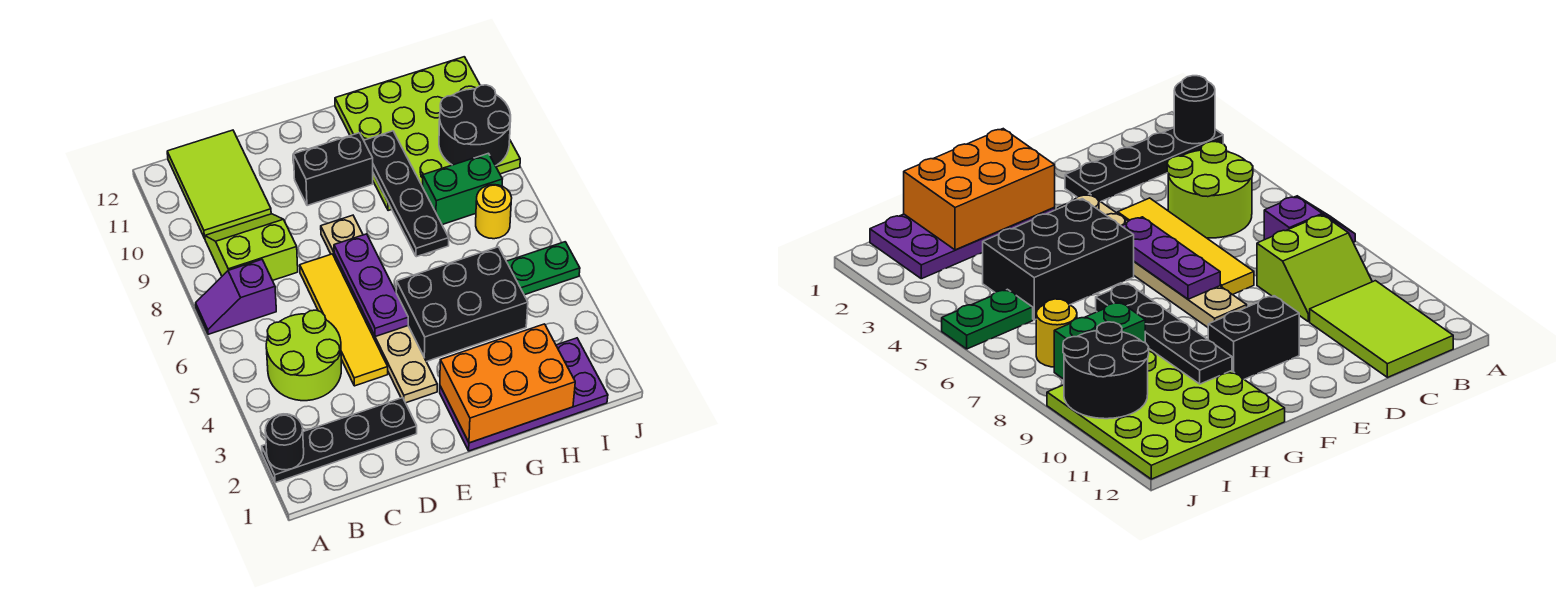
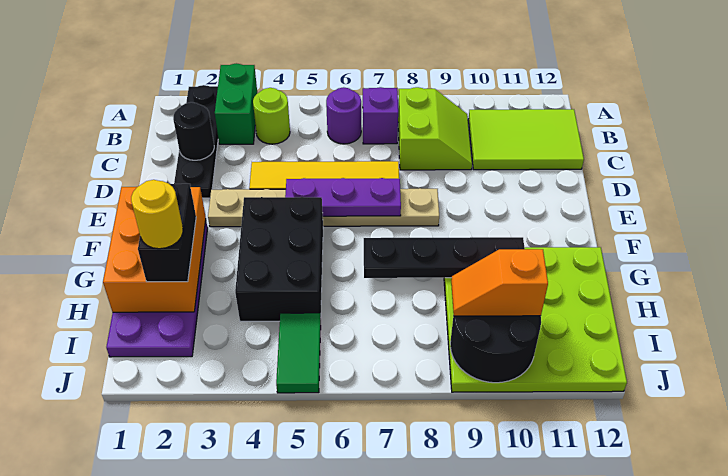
black 1x1 round brick [265,414,304,470] -> black 1x1 round brick moved to [173,102,214,160]
lime 2x2 round brick [266,310,341,401] -> lime 1x1 round brick [253,88,290,144]
none -> purple 1x1 round brick [326,87,361,144]
black 1x2 brick [293,133,373,206] -> black 1x2 brick moved to [138,184,196,282]
green 1x2 brick [423,153,502,225] -> green 1x2 brick moved to [215,63,257,144]
green 1x2 plate [506,242,580,295] -> green 1x2 tile [276,313,321,393]
yellow 1x1 round brick [476,185,512,239] -> yellow 1x1 round brick moved to [131,180,183,249]
none -> orange 1x2 slope [451,249,548,316]

